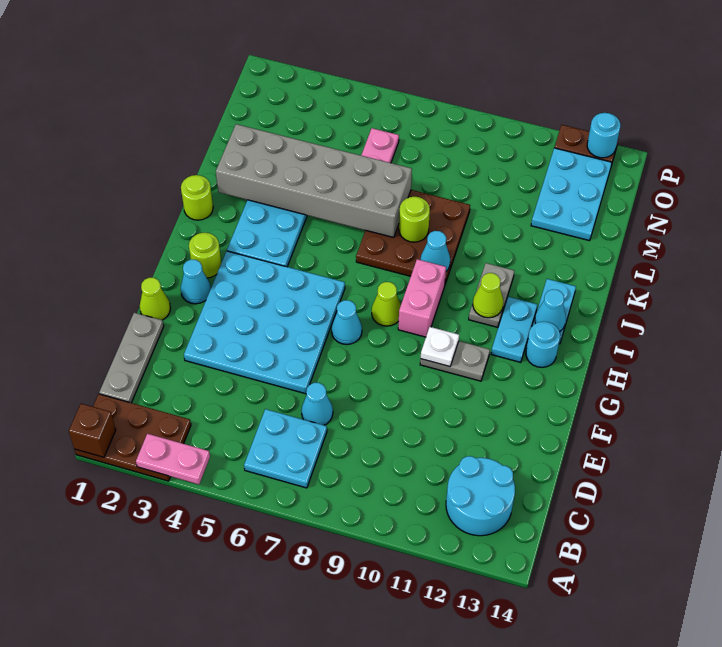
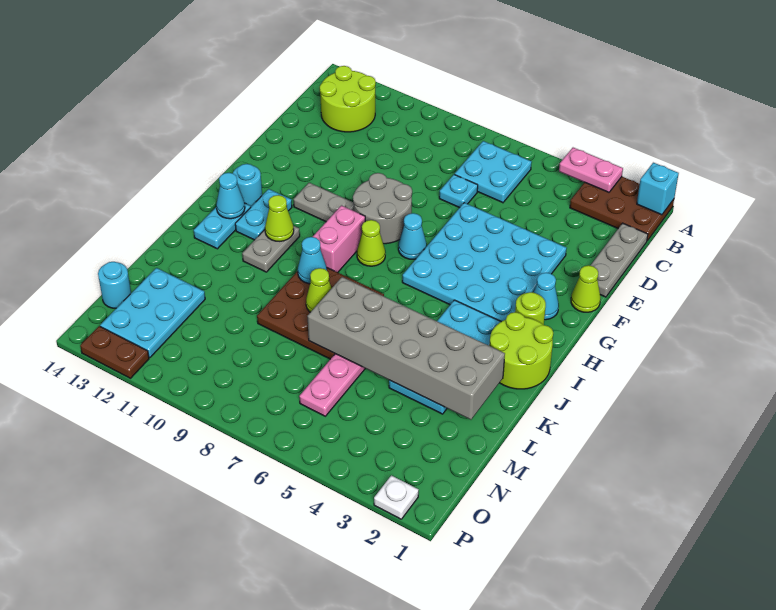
brown 1x1 brick [69,404,116,457] -> cyan 1x1 brick [637,163,679,215]
cyan 2x2 round brick [446,456,515,536] -> lime 2x2 round brick [320,66,376,132]
cyan 1x1 cone [301,383,333,425] -> cyan 1x1 plate [439,174,478,208]
none -> grey 2x2 round brick [353,173,412,244]
white 1x1 plate [421,327,459,367] -> white 1x1 plate moved to [374,475,419,519]
lime 1x1 round brick [181,175,213,220] -> lime 2x2 round brick [489,312,553,389]
lime 1x1 round brick [399,197,430,242] -> lime 1x1 cone [306,268,332,312]
cyan 1x1 round brick [587,113,621,158] -> cyan 1x1 round brick moved to [98,262,131,308]

